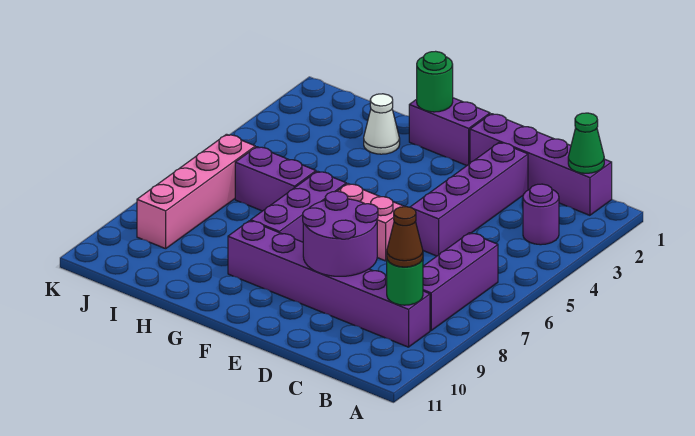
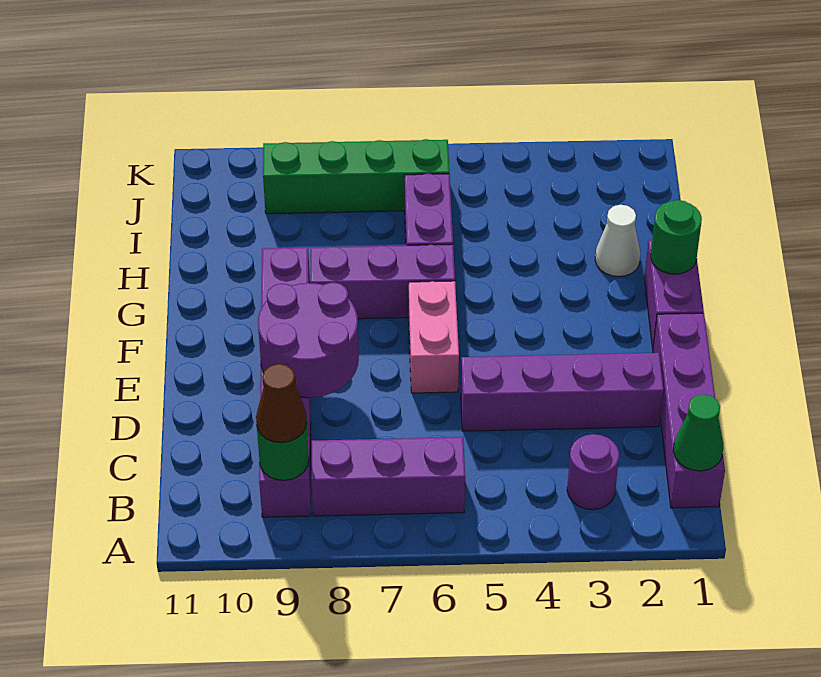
pink 1x4 brick [137,134,255,249] -> green 1x4 brick [263,139,449,214]

